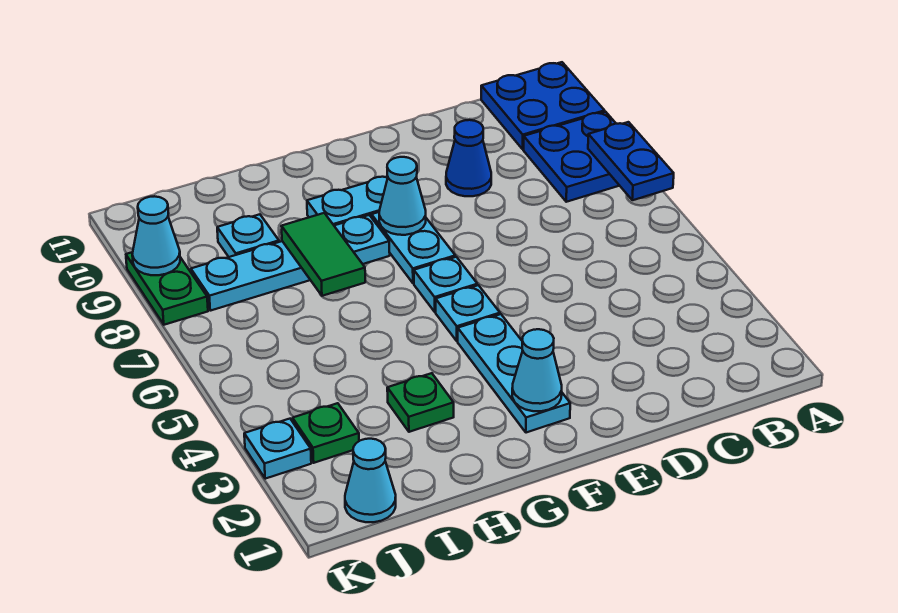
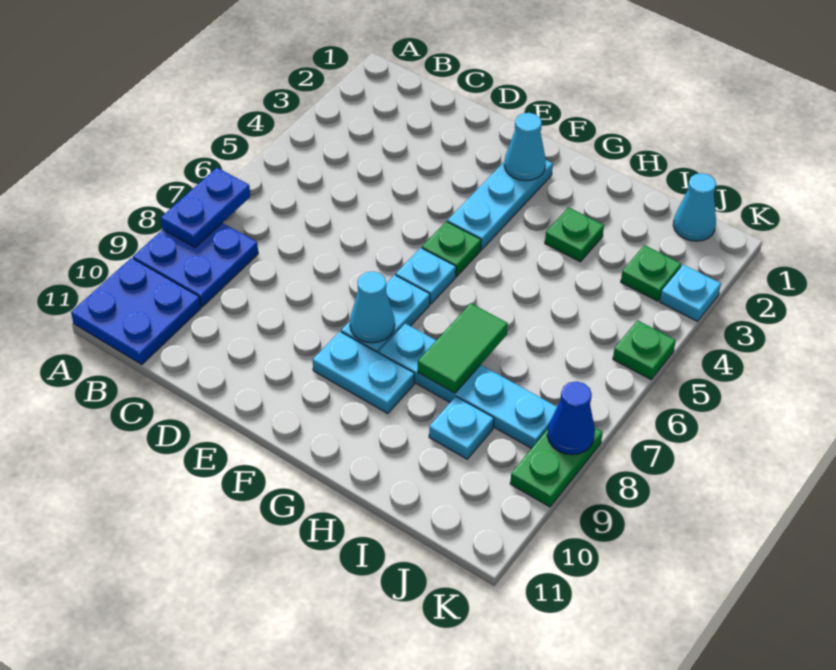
blue 1x1 cone [446,120,491,196] -> blue 1x1 cone moved to [547,382,595,455]
cyan 1x1 plate [436,285,500,341] -> green 1x1 plate [422,221,481,276]
none -> green 1x1 plate [613,320,676,379]
cyan 1x1 cone [132,196,180,275] -> none

